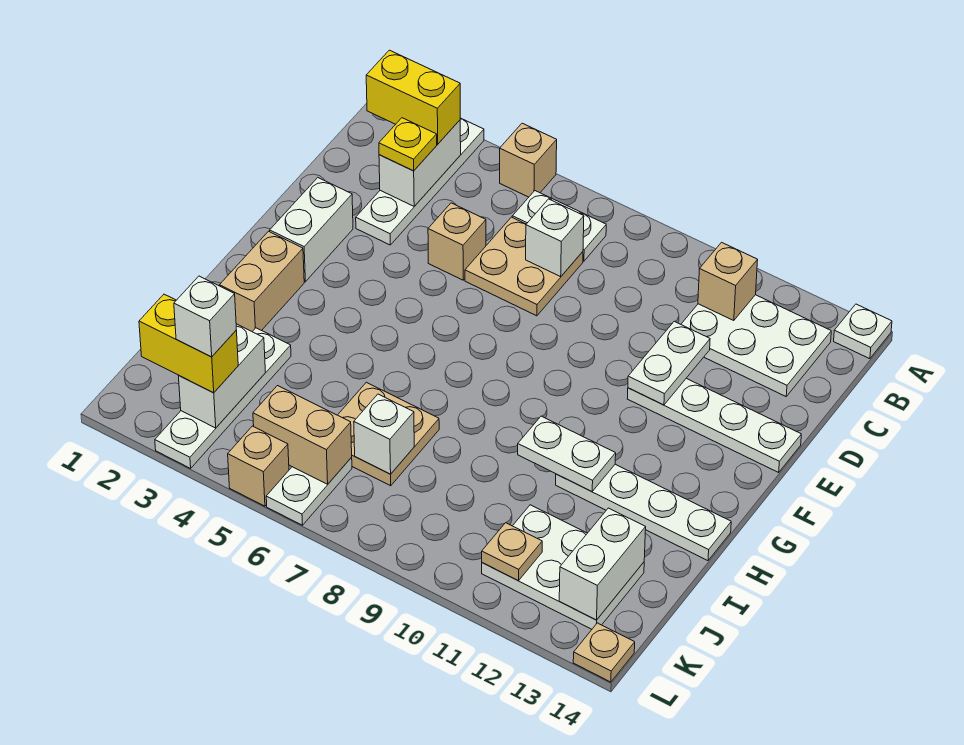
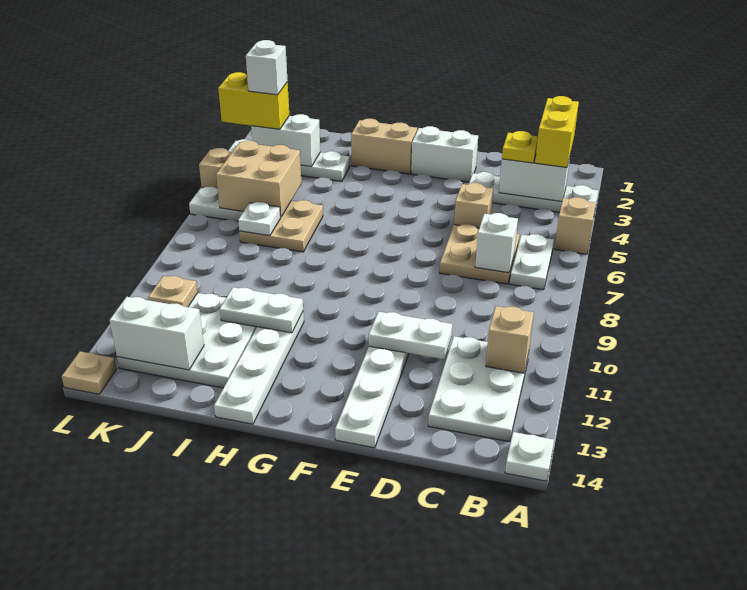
white 1x2 plate [518,416,616,492] -> white 1x2 plate turned to [220,287,303,333]
white 1x1 brick [354,394,414,474] -> white 1x1 plate [238,202,281,236]
white 2x3 plate [482,505,644,629] -> white 3x3 plate [117,293,257,388]
yellow 1x2 brick [139,294,238,393] -> yellow 1x2 brick turned to [218,72,289,129]
tan 1x2 brick [253,386,352,484] -> tan 2x2 brick [216,141,301,217]

